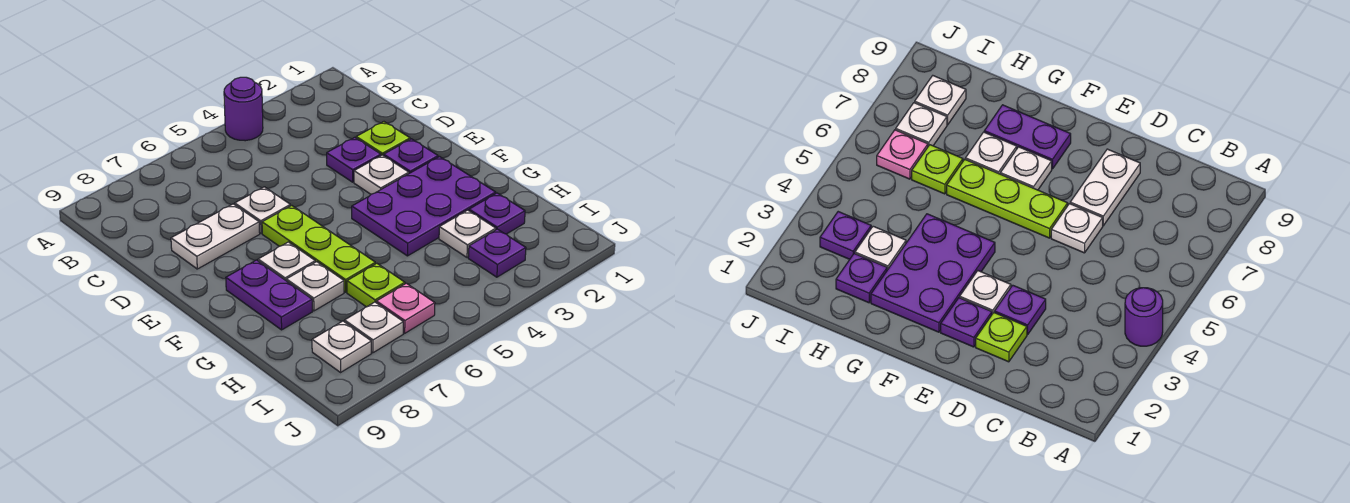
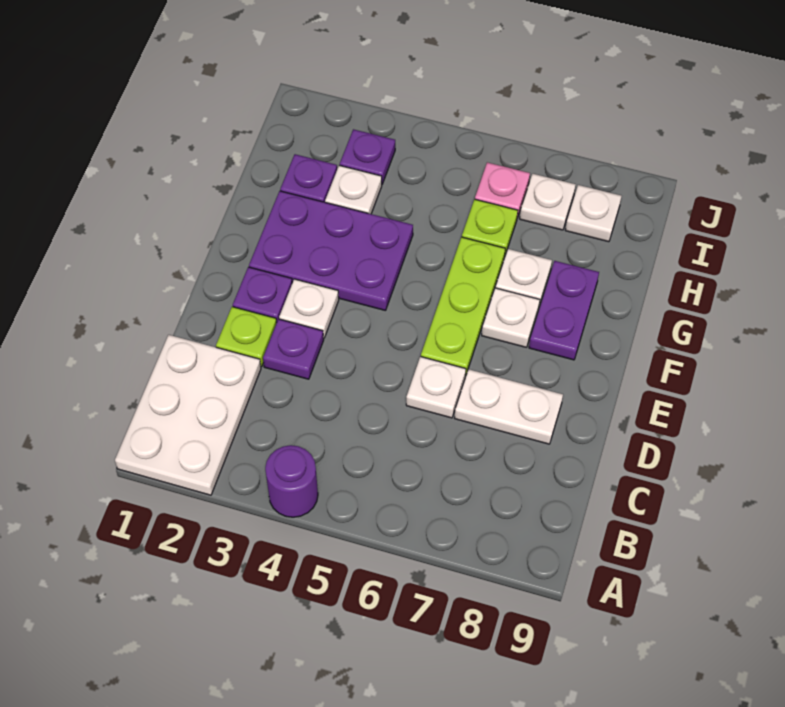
none -> white 2x3 plate [115,335,261,495]

